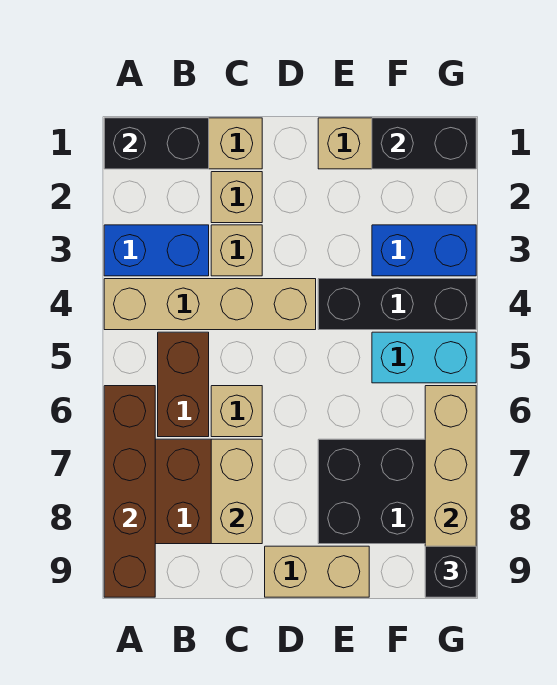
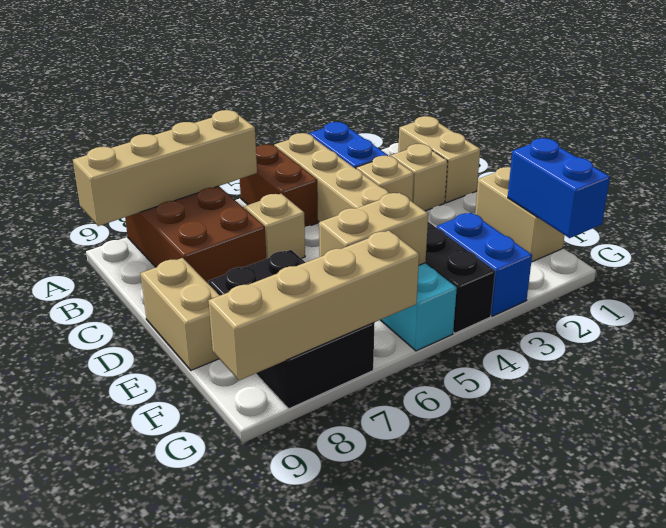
black 1x2 brick [104,118,209,169] -> none
brown 1x4 brick [104,386,155,597] -> tan 1x4 brick [73,110,257,226]
brown 1x2 brick [158,332,209,437] -> brown 1x2 brick turned to [240,145,318,227]
tan 1x2 brick [211,439,262,544] -> tan 1x2 brick moved to [319,193,428,265]
black 1x2 brick [372,118,476,169] -> blue 1x2 brick [508,138,610,238]
black 1x1 brick [425,546,476,597] -> none

